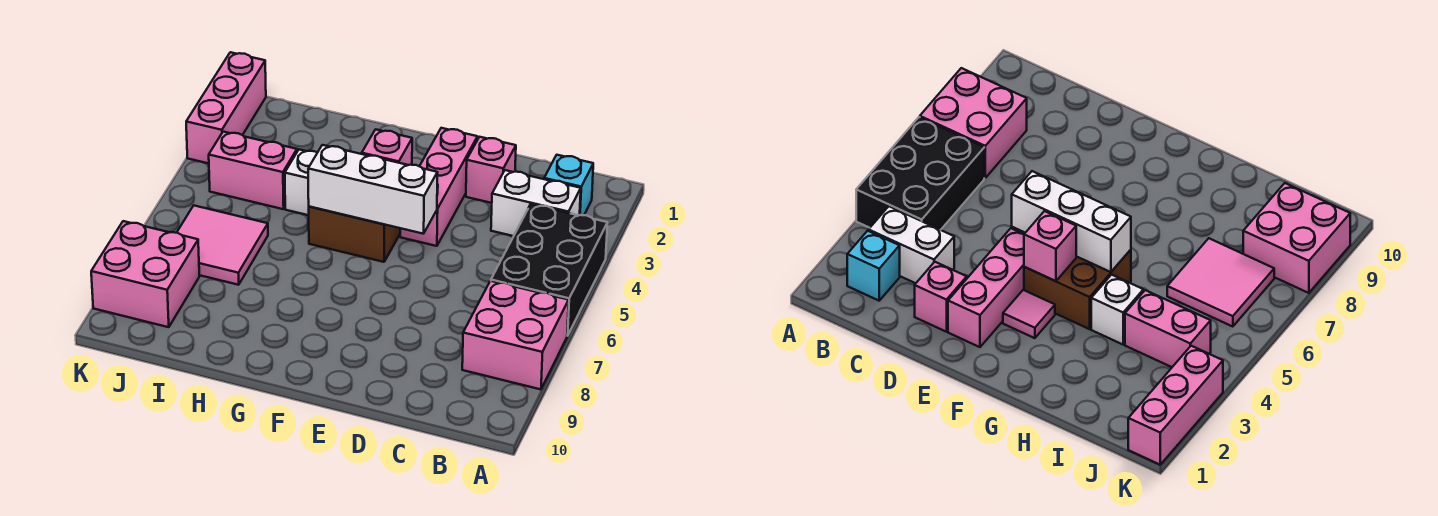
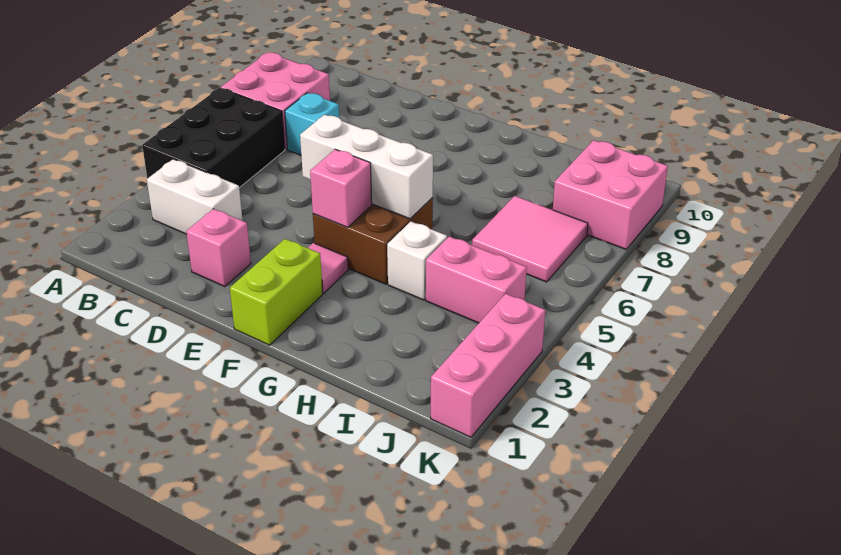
cyan 1x1 brick [544,155,593,215] -> cyan 1x1 brick moved to [285,93,339,155]
pink 1x3 brick [400,128,477,246] -> none
none -> lime 1x2 brick [230,239,323,345]

